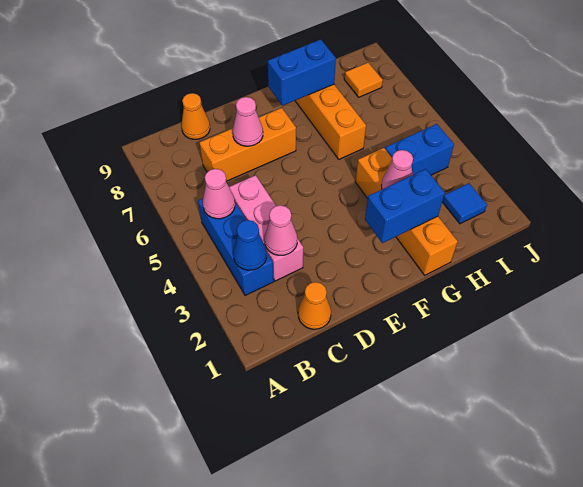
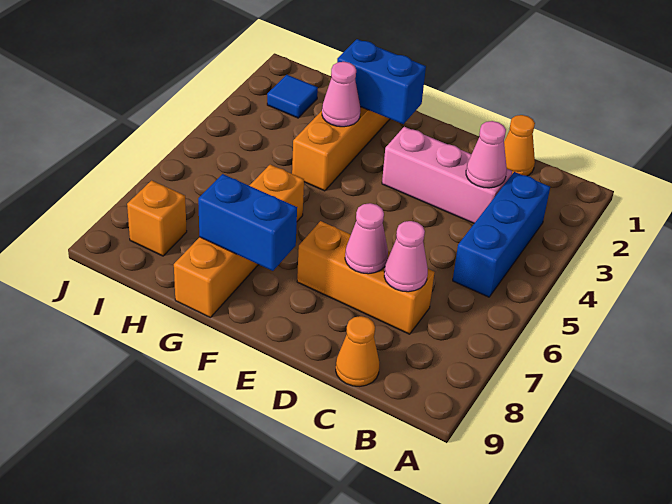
blue 1x1 cone [233,220,267,270] -> none
pink 1x1 cone [203,169,235,219] -> pink 1x1 cone moved to [384,221,428,292]
pink 1x3 brick [229,175,303,281] -> pink 1x3 brick turned to [382,127,512,223]
blue 1x2 brick [385,124,454,175] -> none
orange 1x1 tile [344,63,383,97] -> orange 1x1 brick [127,180,187,256]

